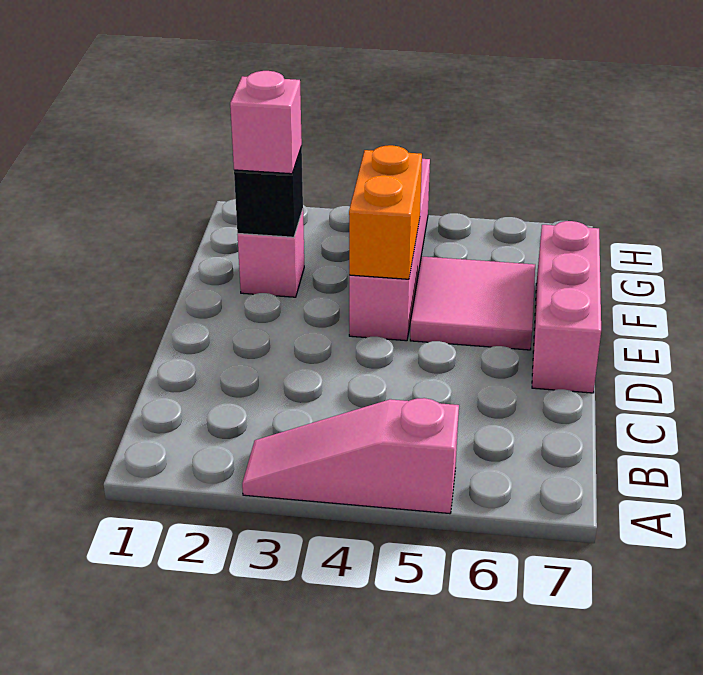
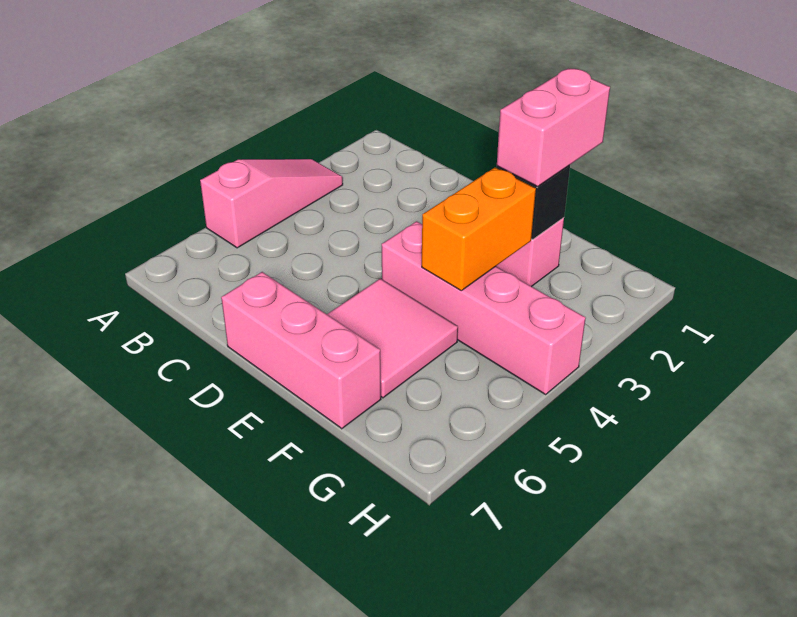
orange 1x2 brick [349,145,422,279] -> orange 1x2 brick turned to [422,168,536,291]
pink 1x1 brick [230,71,302,174] -> pink 1x2 brick [497,69,610,186]

